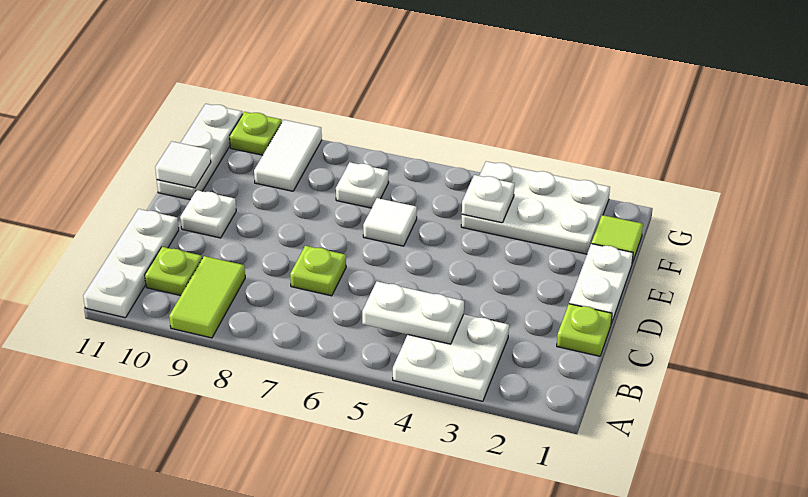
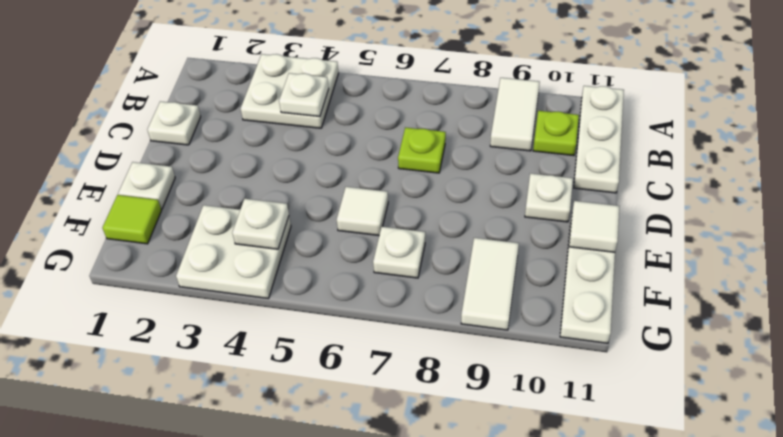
lime 1x2 tile [169,256,245,338] -> white 1x2 tile [490,78,540,151]
white 1x2 plate [362,282,464,344] -> white 1x1 plate [279,73,329,117]
lime 1x1 plate [557,304,612,356] -> white 1x1 plate [147,101,201,145]
white 1x2 plate [569,244,633,324] -> white 1x1 plate [118,162,175,209]
white 2x3 plate [461,161,610,254] -> white 2x2 plate [176,205,291,299]
lime 1x1 plate [230,112,282,155] -> none

